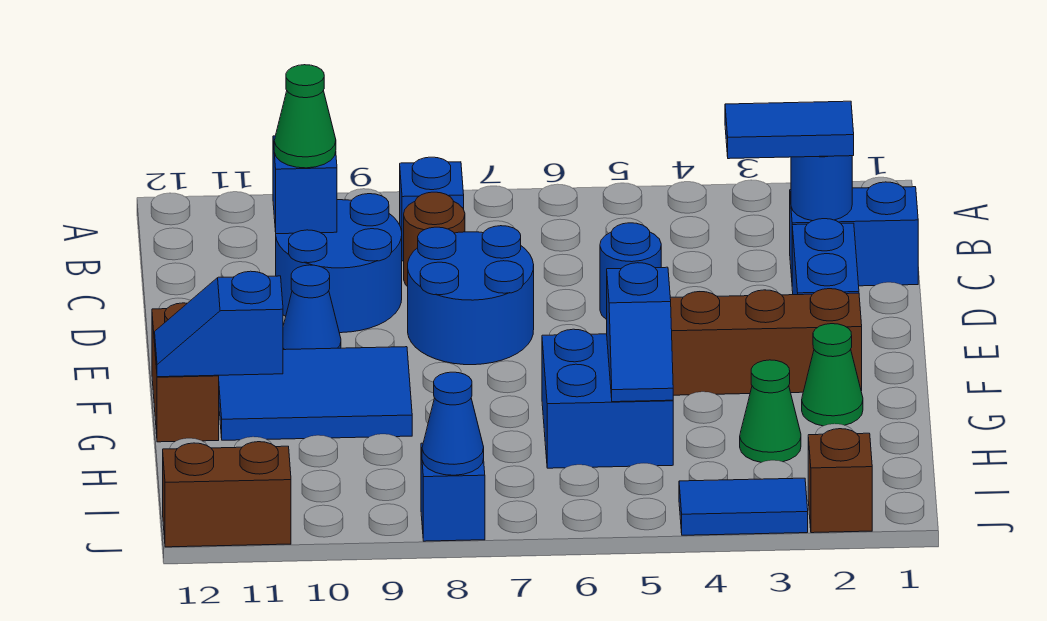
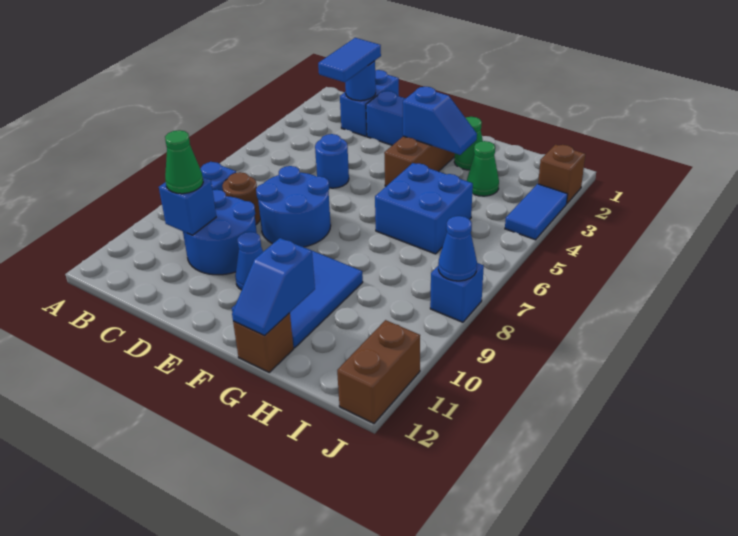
brown 1x2 brick [152,303,219,442] -> brown 1x1 brick [233,313,294,372]
blue 1x2 slope [607,263,673,402] -> blue 1x2 slope moved to [403,87,477,155]

